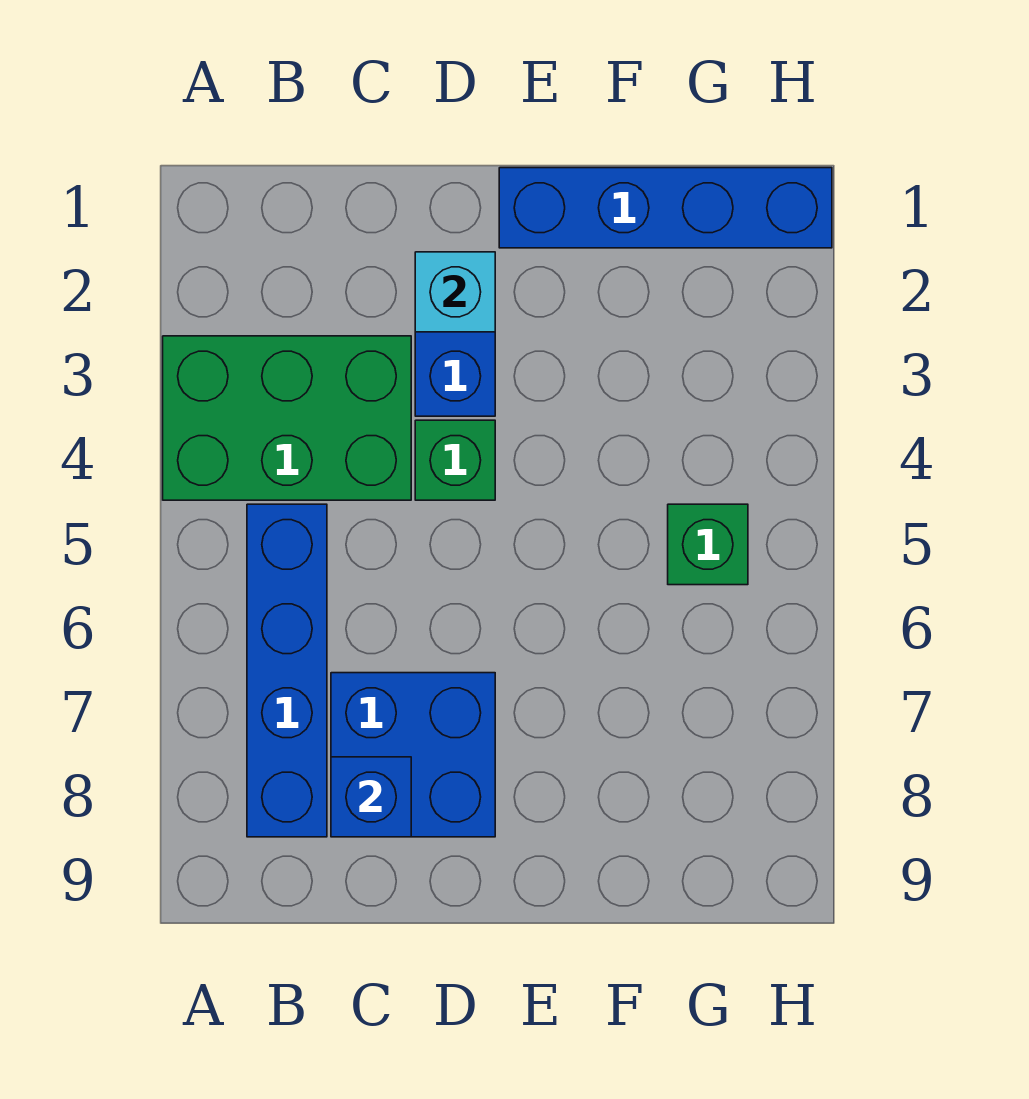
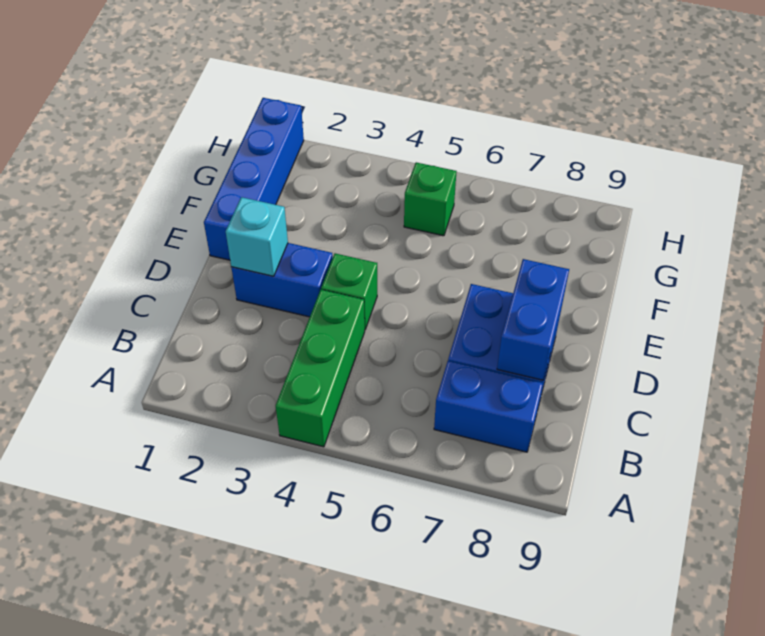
green 2x3 brick [163,336,411,500] -> green 1x3 brick [276,290,365,447]
blue 1x4 brick [247,504,327,837] -> blue 1x2 brick [434,361,543,452]
blue 1x1 brick [331,757,411,837] -> blue 1x2 brick [497,259,569,380]

